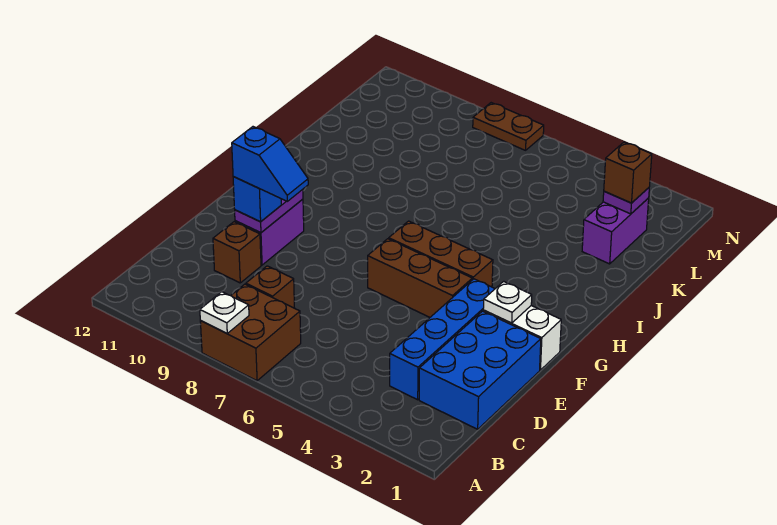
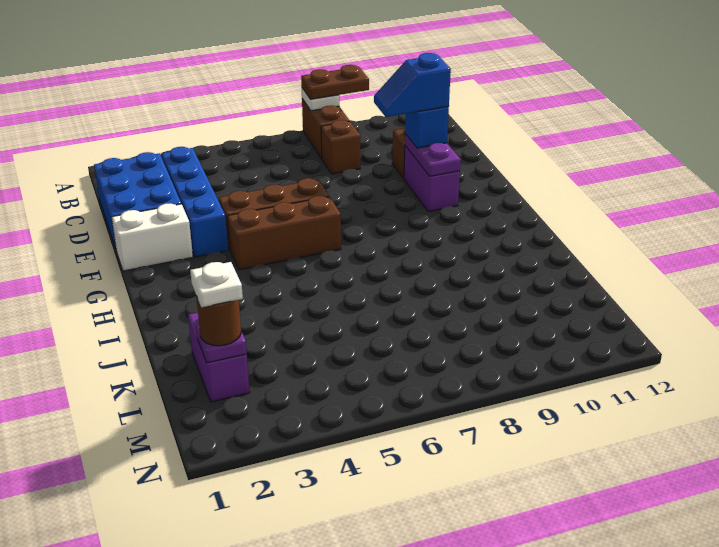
brown 2x2 brick [200,284,301,381] -> brown 1x2 brick [302,99,350,158]
white 1x1 plate [483,281,532,323] -> white 1x1 plate moved to [190,262,243,307]
brown 1x1 brick [604,142,652,203] -> brown 1x1 round brick [196,296,241,346]
brown 1x2 plate [473,103,544,150] -> brown 1x2 plate moved to [301,65,369,99]

